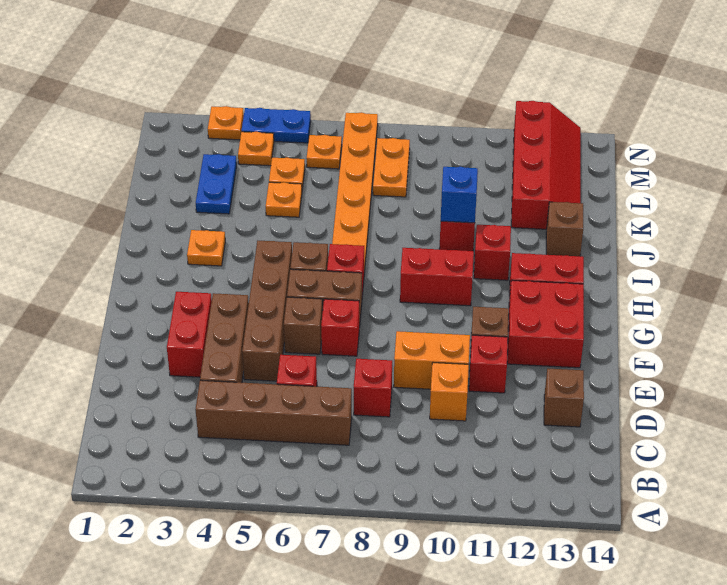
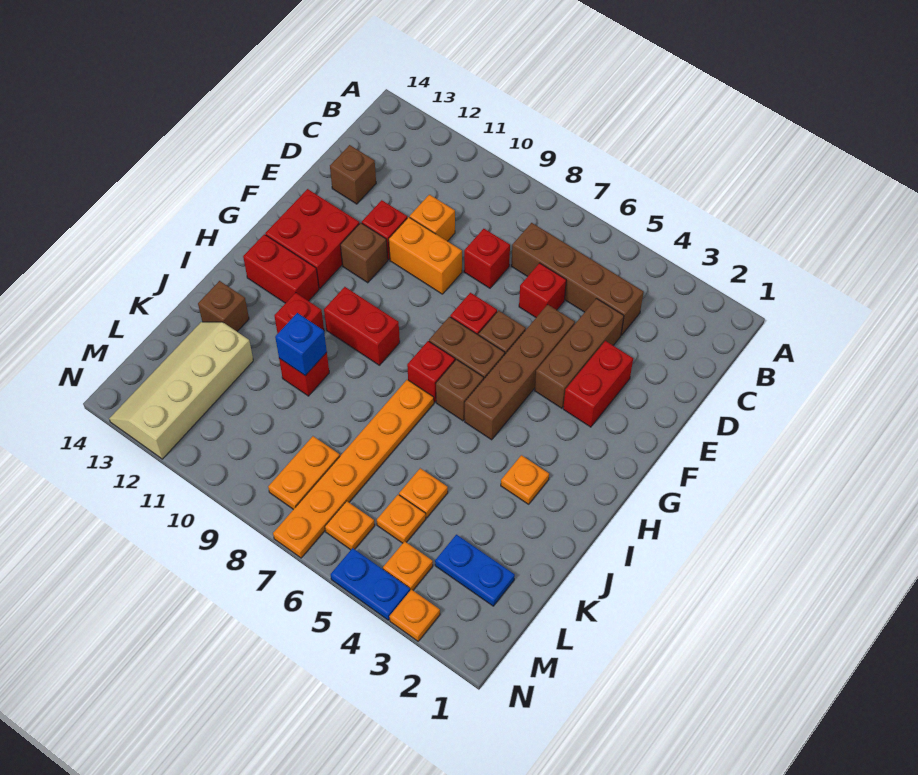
blue 1x2 plate [196,154,237,214] -> blue 1x2 plate turned to [435,535,515,606]
red 2x4 slope [511,101,581,229] -> tan 2x4 slope [109,322,253,459]

